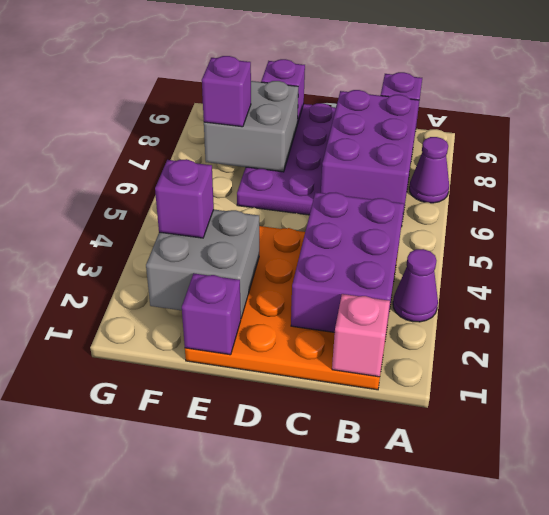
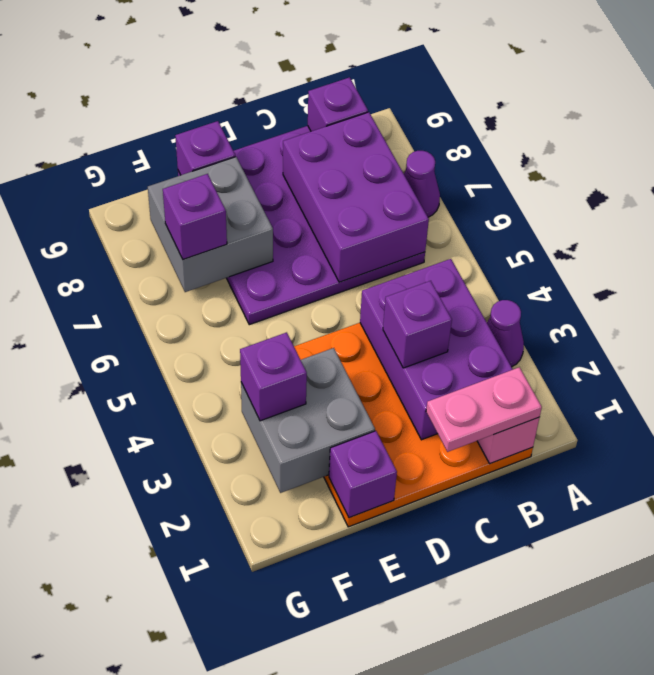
none -> pink 1x2 plate [426,367,542,452]
none -> purple 1x1 brick [383,281,452,368]

